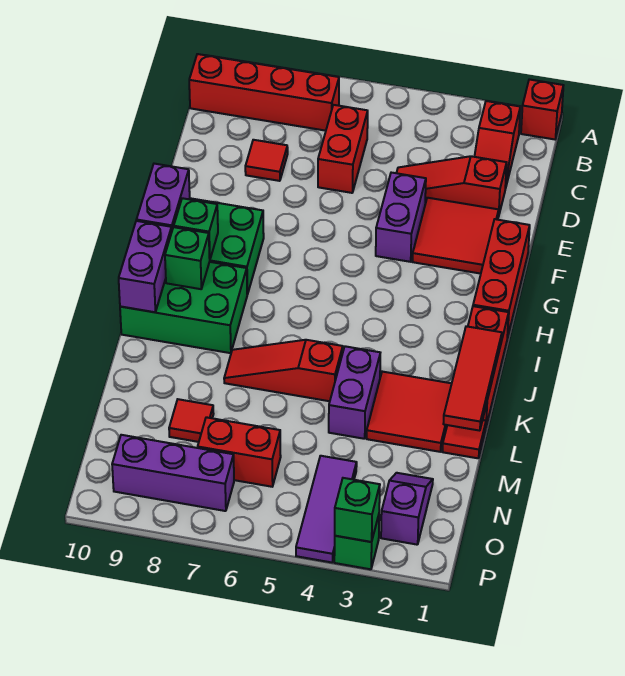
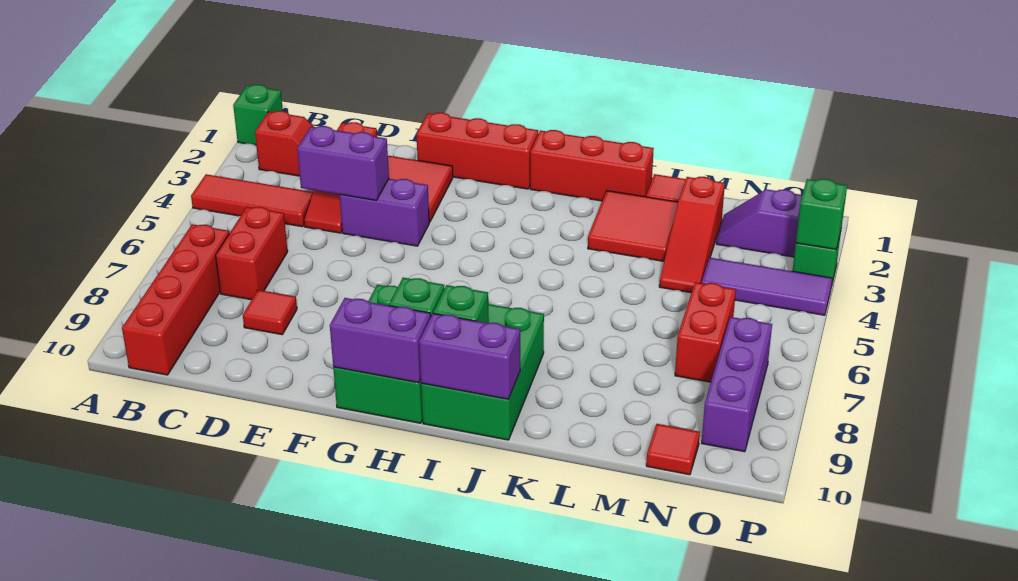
red 1x1 brick [521,79,564,139] -> green 1x1 brick [233,85,283,145]
red 1x2 brick [318,105,368,193] -> red 1x2 brick turned to [216,207,288,300]
red 1x3 tile [443,326,502,431] -> red 1x3 tile moved to [191,174,313,227]
purple 1x2 brick [329,346,380,439] -> purple 1x2 brick moved to [297,126,389,200]
red 1x3 slope [224,340,343,401] -> red 1x3 slope moved to [659,177,725,293]
red 1x1 tile [169,399,214,442] -> red 1x1 tile moved to [646,424,700,475]

